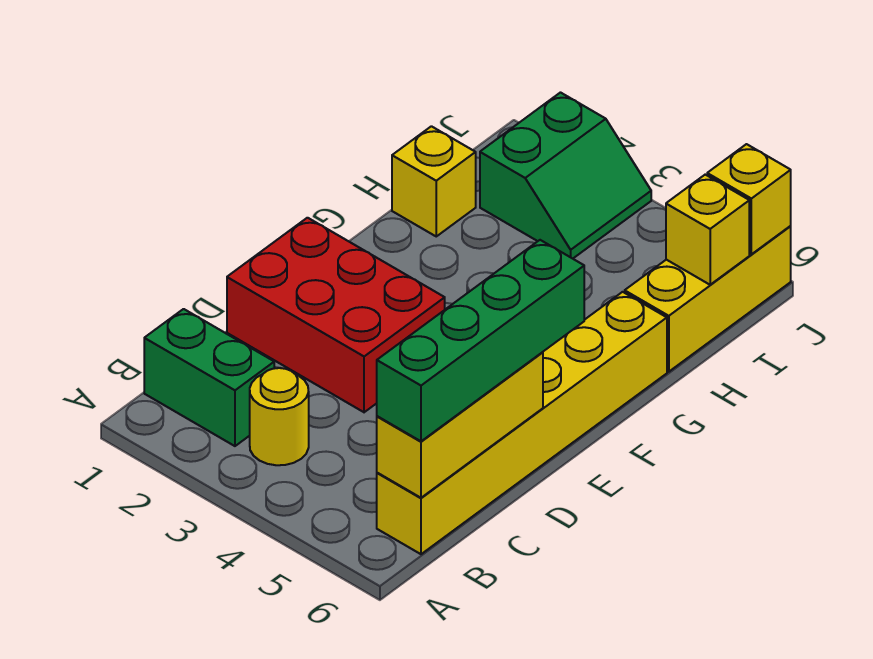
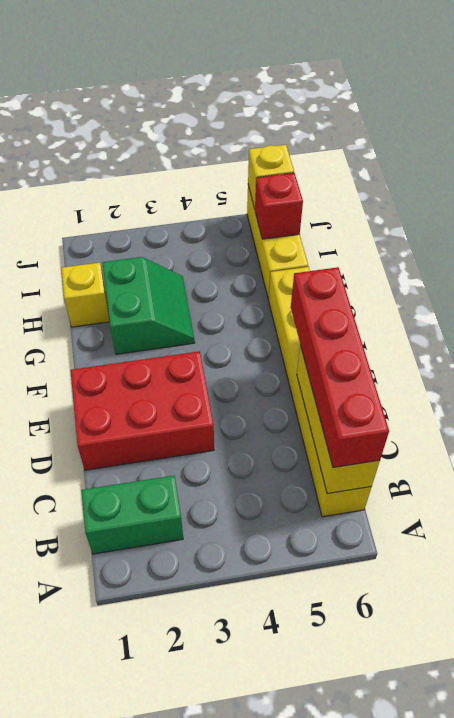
yellow 1x1 round brick [250,368,309,465] -> none
green 1x4 brick [377,240,584,441] -> red 1x4 brick [291,267,389,468]
green 2x2 slope [480,93,651,259] -> green 2x2 slope moved to [102,257,195,354]
yellow 1x1 brick [666,175,749,285] -> red 1x1 brick [255,173,303,239]

